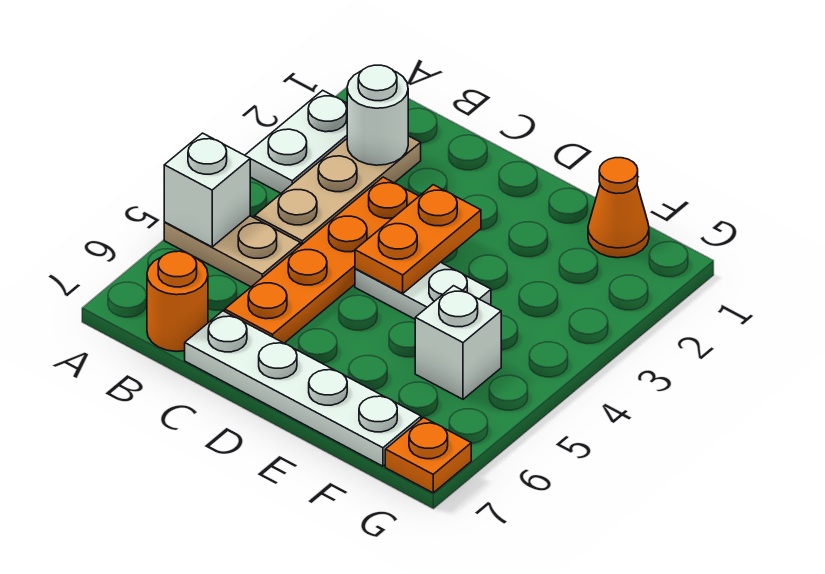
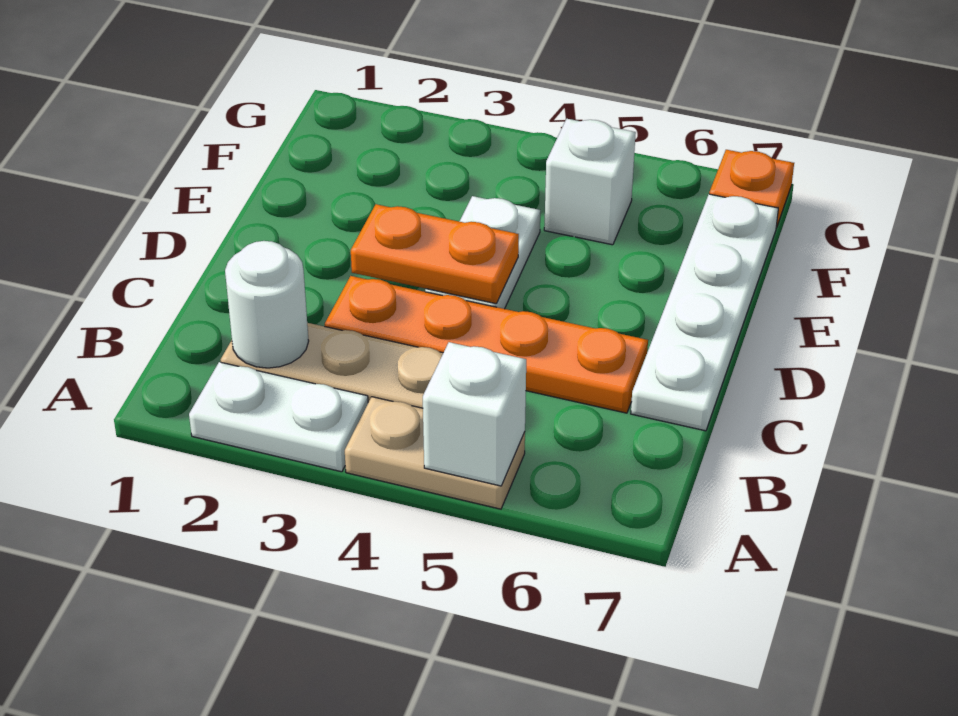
tan 1x2 plate [164,216,301,287] -> tan 1x2 plate turned to [345,397,525,509]
orange 1x1 round brick [147,251,208,352] -> none
orange 1x1 cone [588,158,649,258] -> none

